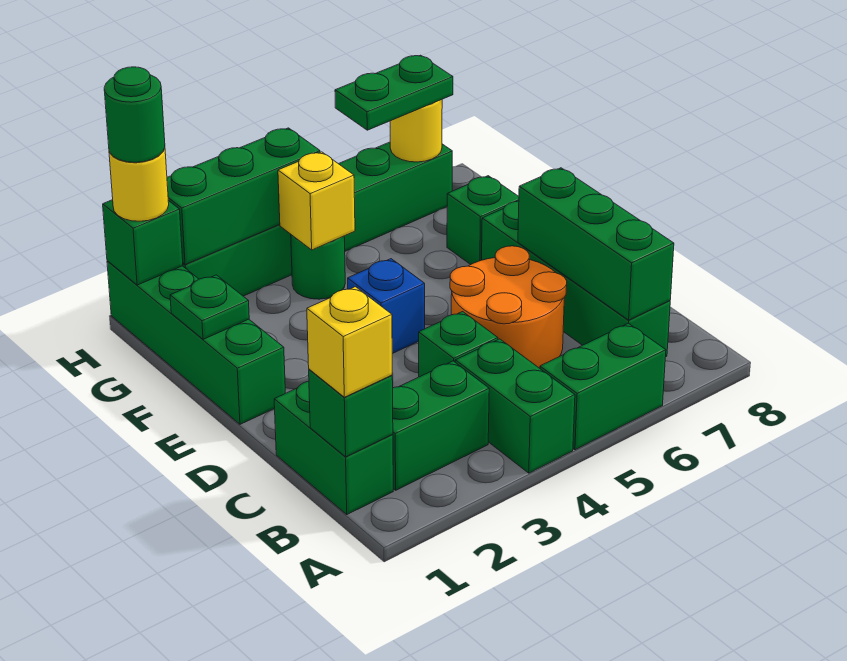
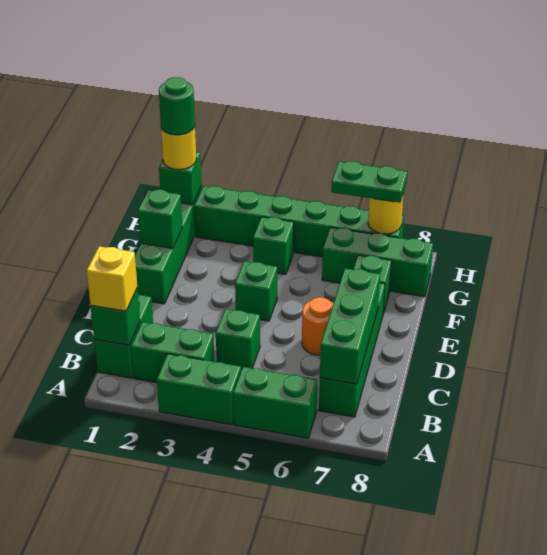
green 1x2 brick [455,339,575,473] -> green 1x2 brick turned to [157,354,241,425]
orange 2x2 round brick [450,246,567,368] -> orange 1x1 round brick [302,297,333,355]
blue 1x1 brick [348,259,425,354] -> green 1x1 brick [235,261,277,321]
green 1x1 plate [170,275,249,339] -> green 1x1 brick [138,189,182,248]
green 1x1 round brick [291,235,345,299] -> green 1x1 brick [253,217,294,275]
yellow 1x1 brick [278,152,355,250] -> none
green 1x3 brick [167,128,320,265] -> green 1x3 brick moved to [322,227,433,297]

